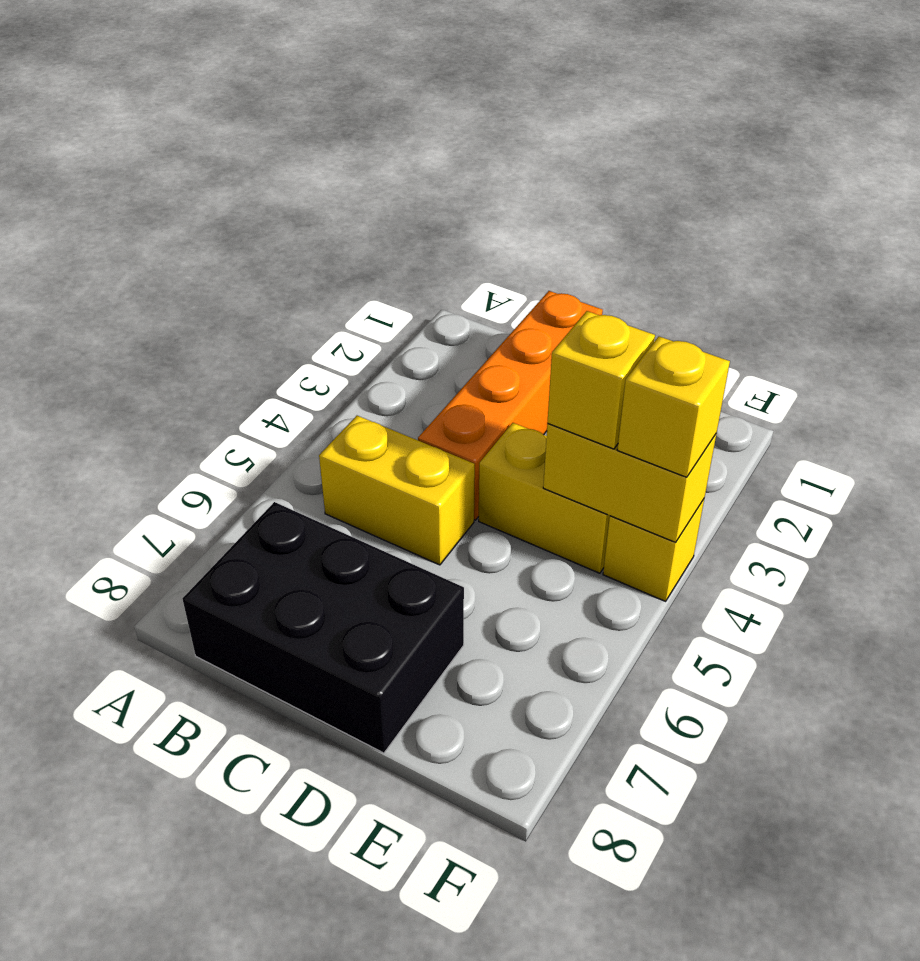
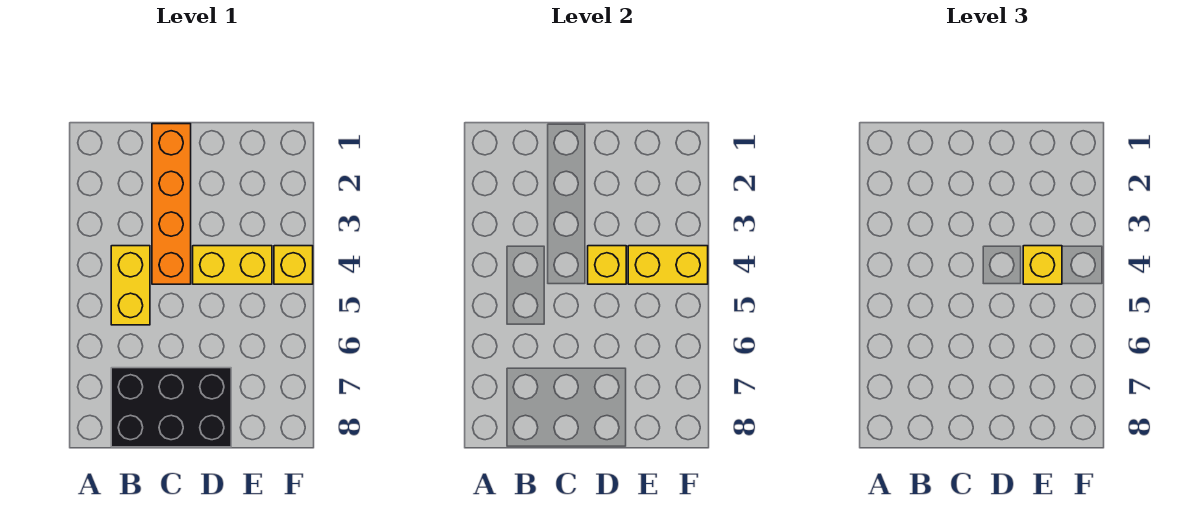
yellow 1x2 brick [319,416,475,565] -> yellow 1x2 brick turned to [111,246,150,325]
yellow 1x1 brick [617,336,730,477] -> yellow 1x1 brick moved to [588,246,626,284]

